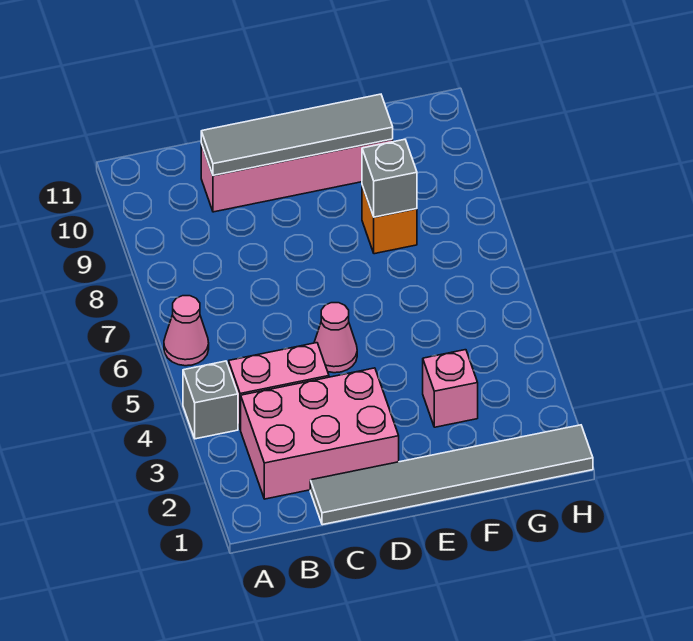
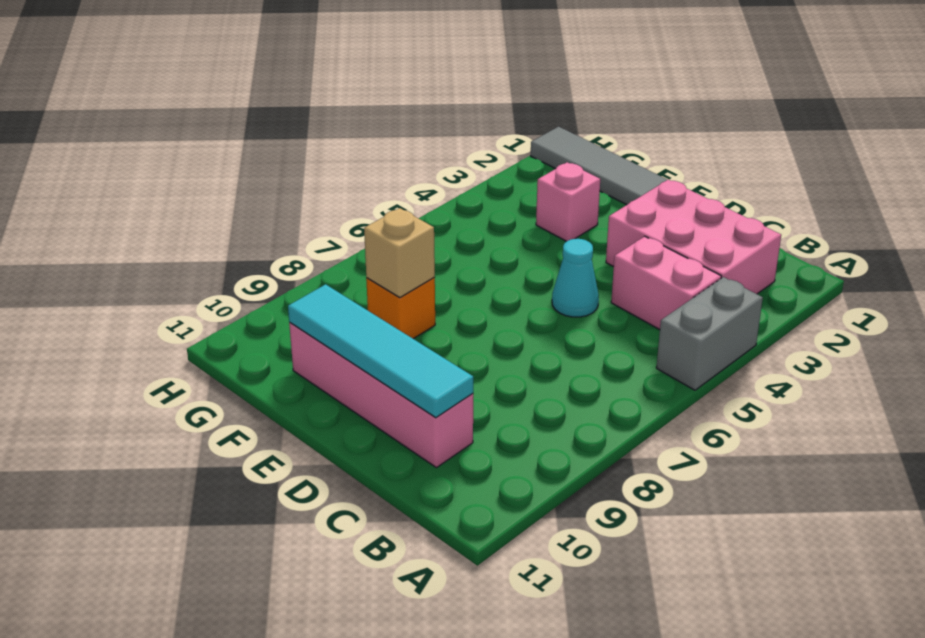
grey 1x1 brick [183,361,238,439] -> grey 1x2 brick [656,277,763,390]
pink 1x1 cone [164,296,209,366] -> none
grey 1x4 tile [201,94,393,176] -> cyan 1x4 tile [288,284,473,418]
pink 1x1 cone [314,303,357,373] -> cyan 1x1 cone [552,239,599,317]
grey 1x1 brick [362,139,417,217] -> tan 1x1 brick [364,208,435,298]

